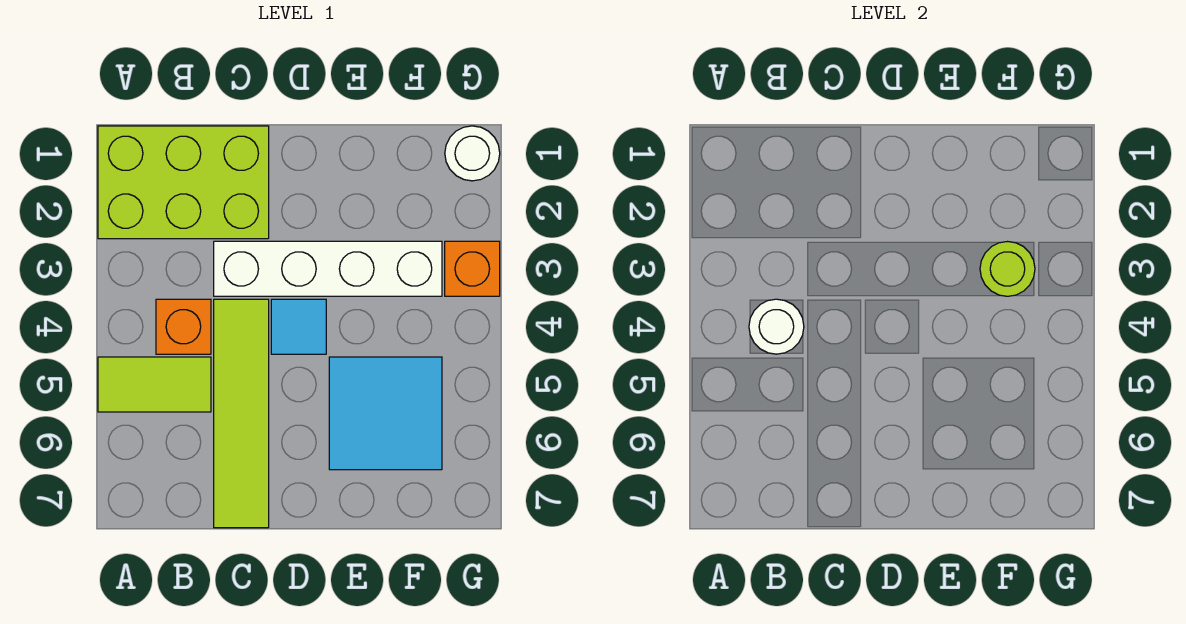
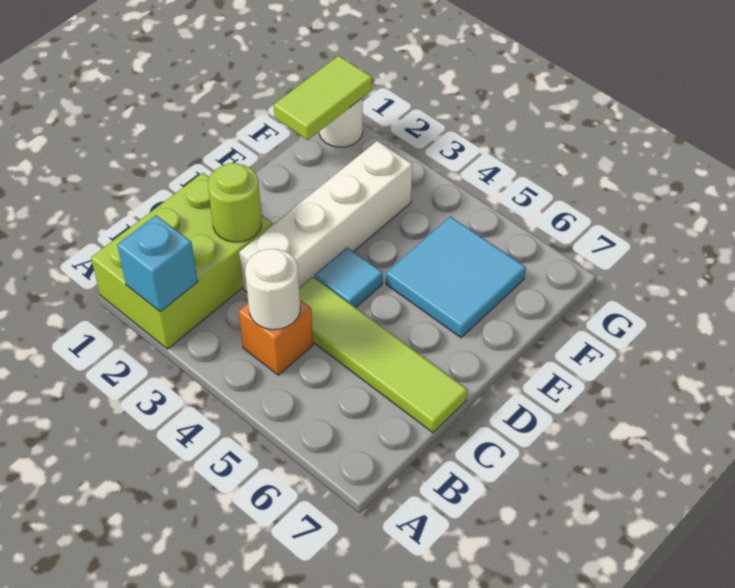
none -> cyan 1x1 brick [117,215,198,312]
lime 1x2 tile [98,357,211,412] -> lime 1x2 tile moved to [274,56,372,140]
lime 1x1 round brick [980,242,1035,296] -> lime 1x1 round brick moved to [208,163,262,242]
orange 1x1 brick [445,241,500,296] -> none

